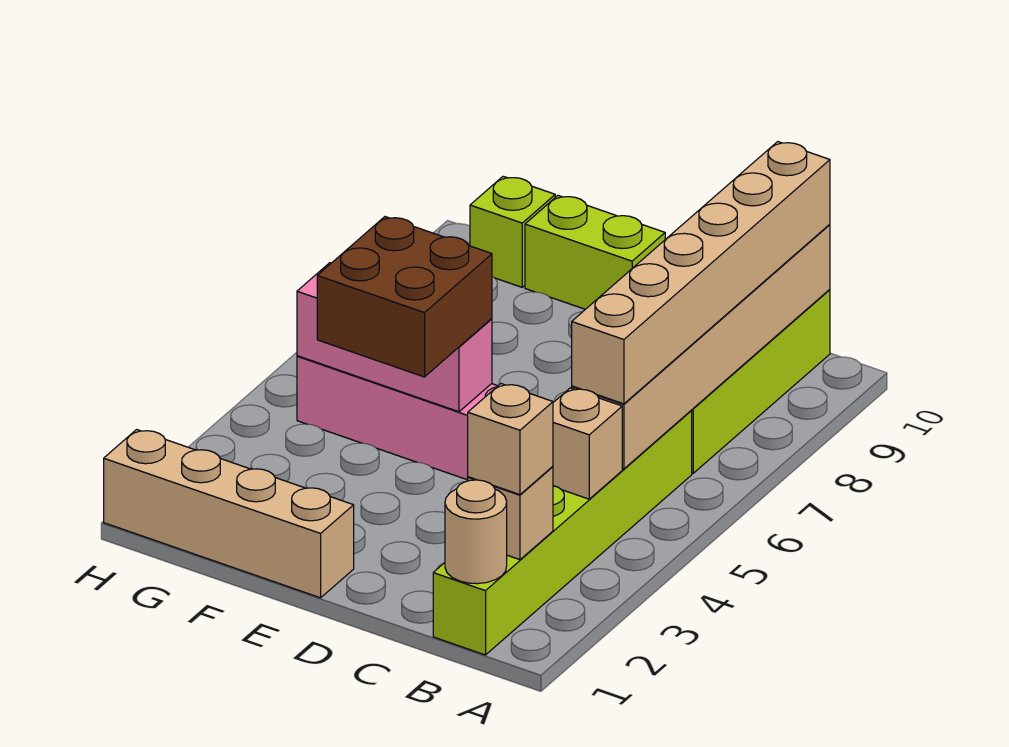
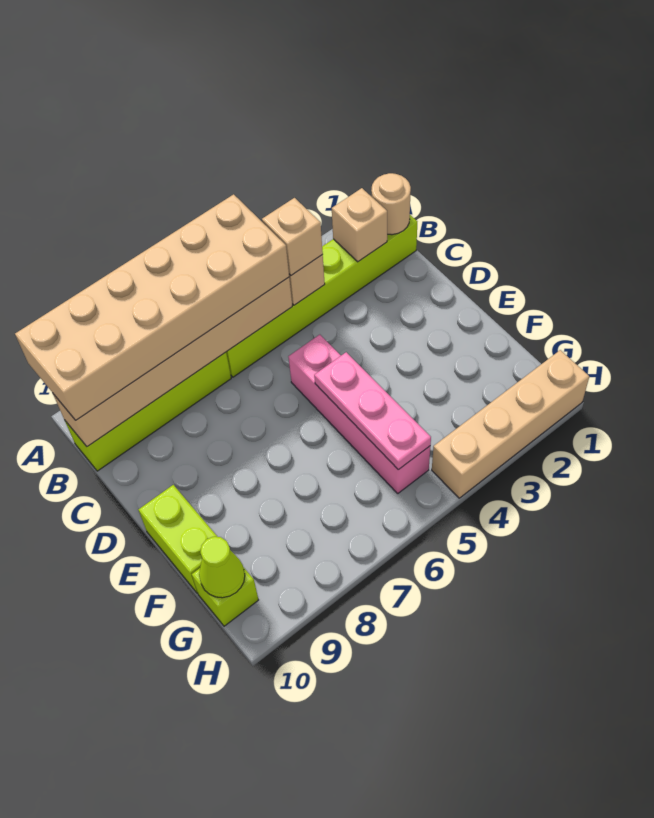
tan 1x1 brick [468,384,553,495] -> tan 1x1 brick moved to [262,198,323,275]
tan 1x6 brick [572,142,830,404] -> tan 2x6 brick [15,194,289,420]
tan 1x4 brick [104,430,354,598] -> tan 1x4 brick turned to [432,350,589,498]
brown 2x2 brick [317,217,492,377] -> none
pink 1x3 brick [297,263,492,412] -> pink 1x3 plate [314,352,431,470]
none -> lime 1x1 cone [199,537,245,598]

